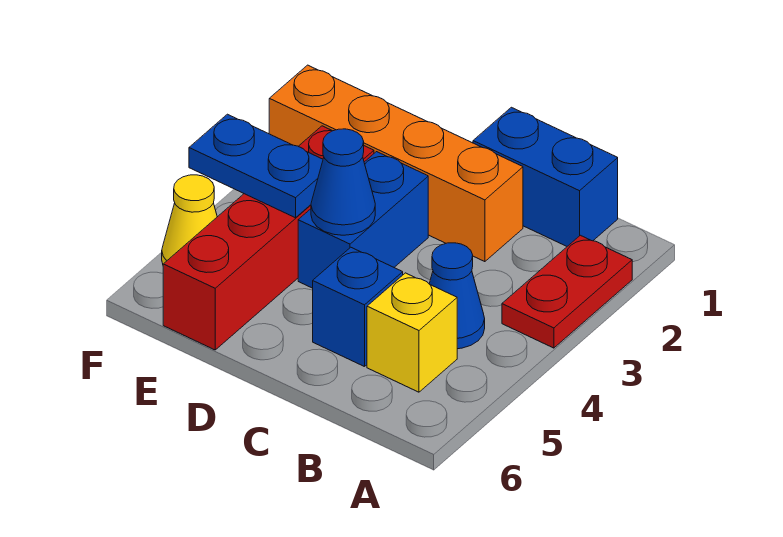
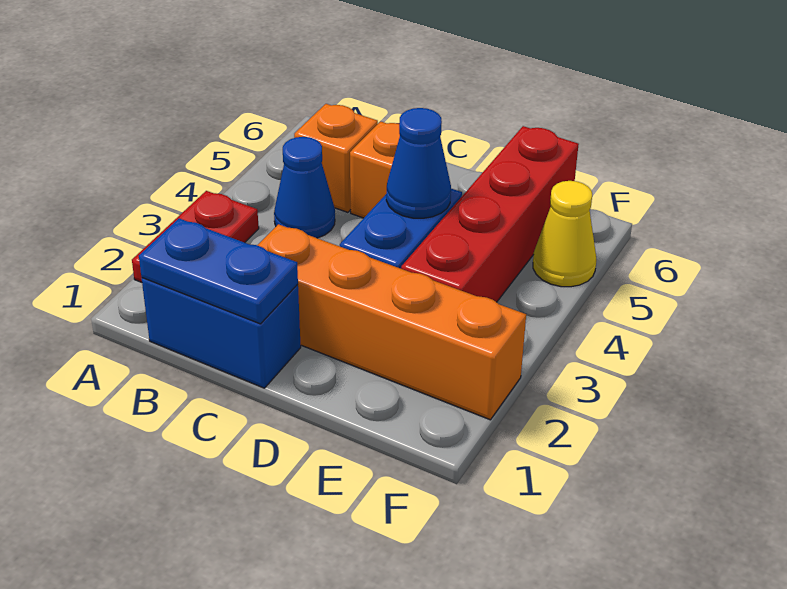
yellow 1x1 brick [367,273,457,392] -> orange 1x1 brick [294,104,378,212]
blue 1x1 brick [313,247,403,367] -> orange 1x1 brick [350,122,400,218]
blue 1x2 plate [189,114,323,218] -> blue 1x2 plate moved to [139,218,298,324]

